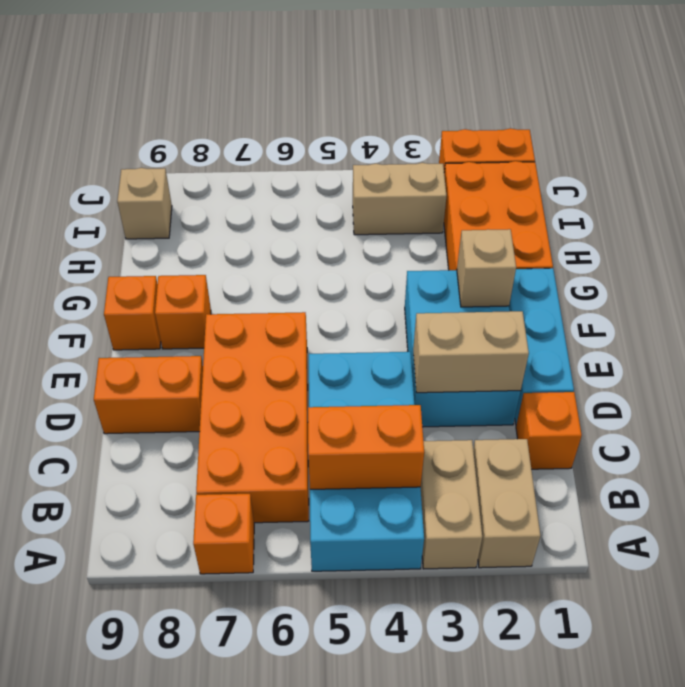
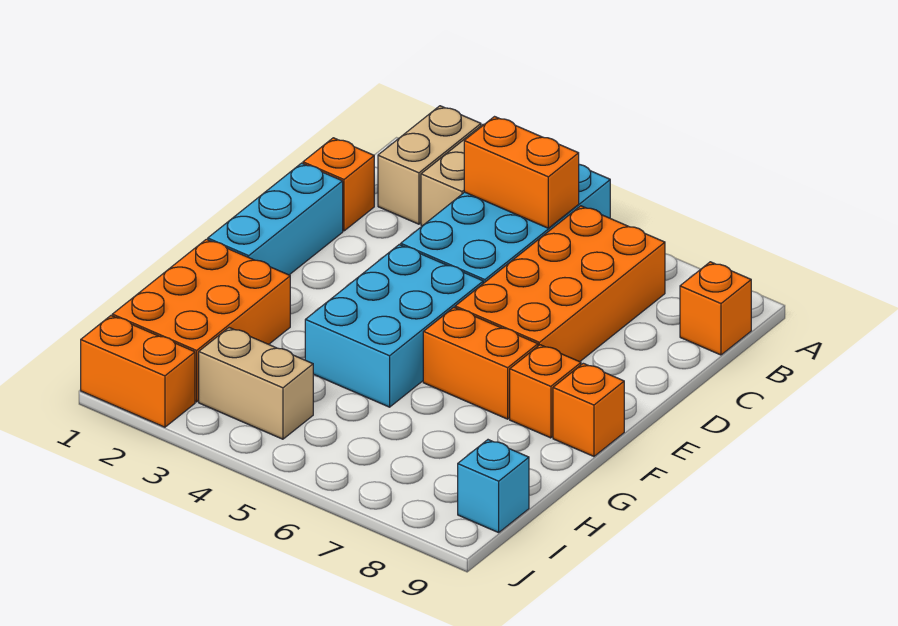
orange 1x1 brick [193,494,254,574] -> orange 1x1 brick moved to [680,262,751,355]
cyan 2x3 brick [405,270,521,427] -> cyan 2x3 brick moved to [305,245,483,407]
tan 1x2 brick [413,311,529,393] -> none
orange 1x2 brick [94,356,203,434] -> orange 1x2 brick moved to [423,307,538,419]
tan 1x1 brick [457,229,516,307] -> none
tan 1x1 brick [117,168,172,239] -> cyan 1x1 brick [458,440,529,533]

